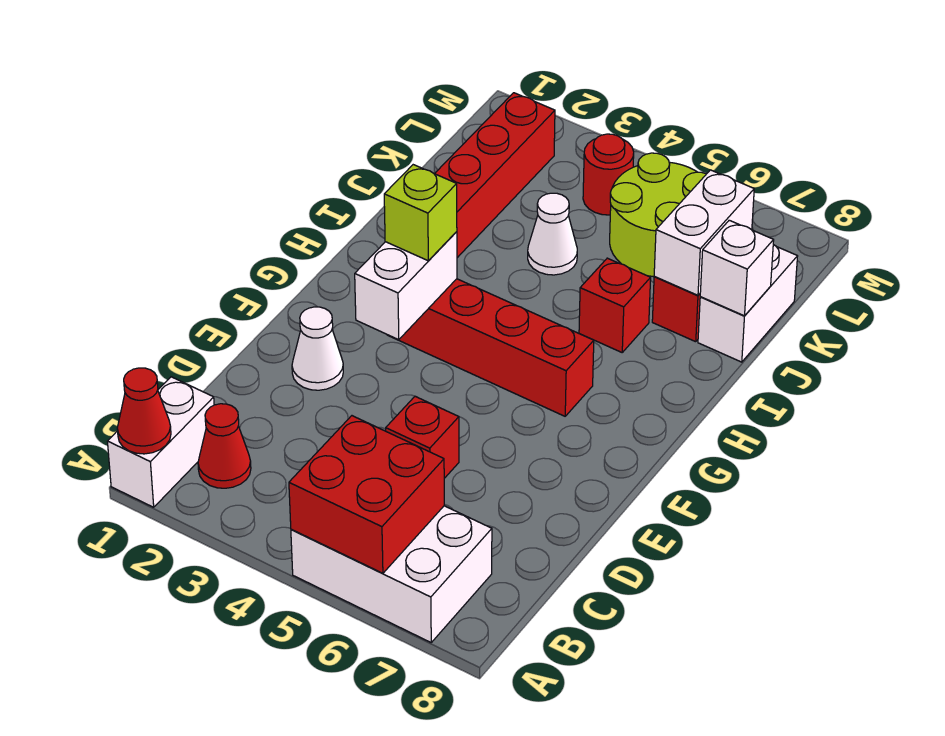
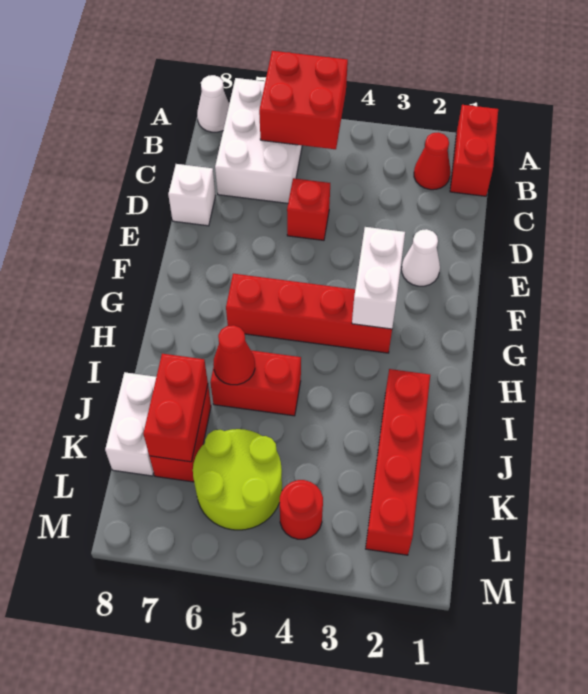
white 1x2 brick [107,377,214,507] -> red 1x2 brick [450,105,498,196]
red 1x1 cone [117,368,171,454] -> red 1x1 cone moved to [213,325,255,385]
white 2x3 brick [291,506,492,642] -> white 2x3 brick turned to [215,78,302,203]
lime 1x1 brick [384,165,457,261] -> none
red 1x1 brick [579,258,651,352] -> red 1x2 brick [210,350,301,416]
white 1x1 cone [528,193,577,275] -> white 1x1 cone moved to [197,75,229,132]
white 1x2 brick [654,170,754,295] -> red 1x2 brick [143,354,208,462]
white 1x1 brick [700,220,774,316] -> white 1x1 brick moved to [168,164,215,226]

